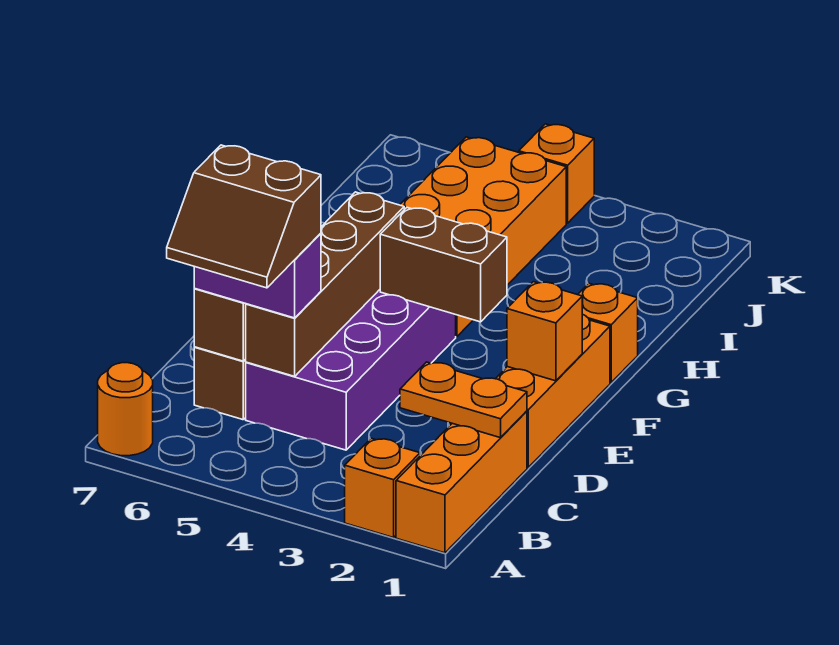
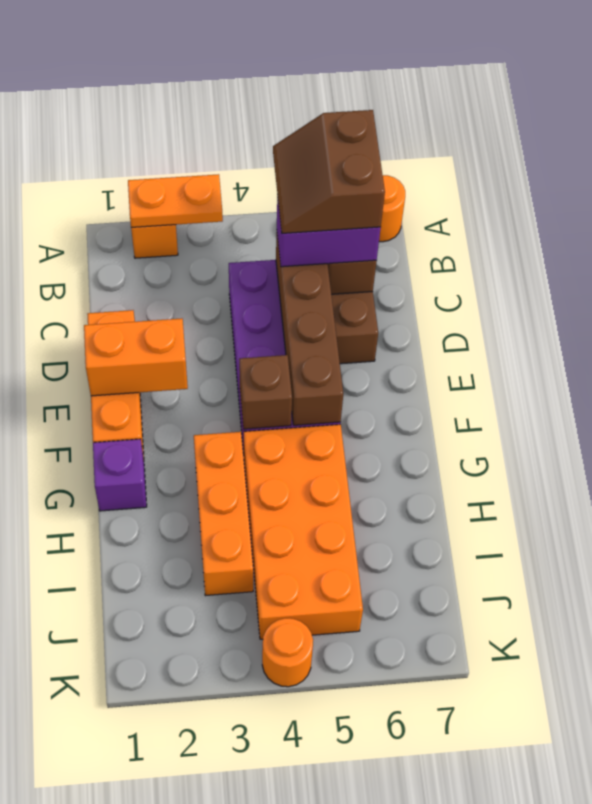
orange 1x3 brick [396,411,527,553] -> orange 1x3 brick moved to [194,432,253,596]
brown 2x2 slope [167,145,321,288] -> brown 2x2 slope turned to [273,110,385,233]
orange 1x2 plate [400,362,527,438] -> orange 1x2 plate moved to [128,174,223,227]
orange 1x1 brick [507,282,582,381] -> orange 1x2 brick [84,318,188,396]
brown 1x2 brick [380,208,507,322] -> brown 1x1 brick [239,355,292,429]
orange 1x1 brick [578,283,638,382] -> purple 1x1 brick [93,439,147,511]
orange 1x1 brick [519,124,594,223] -> orange 1x1 round brick [262,618,313,687]

